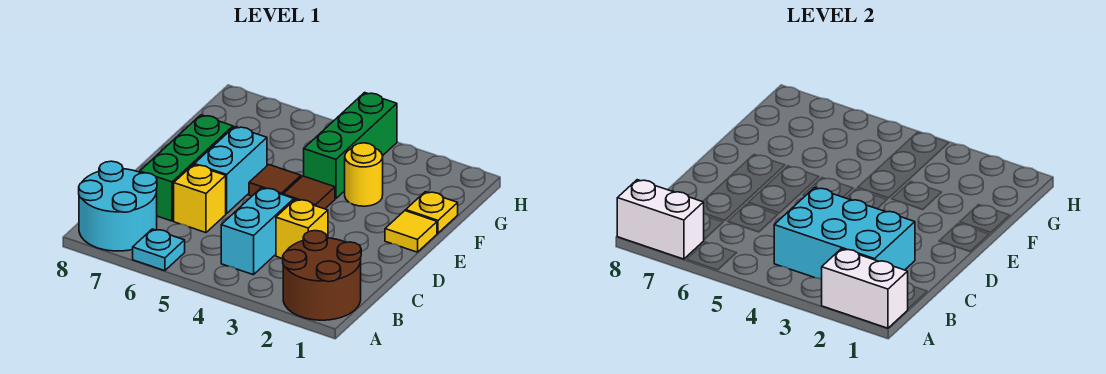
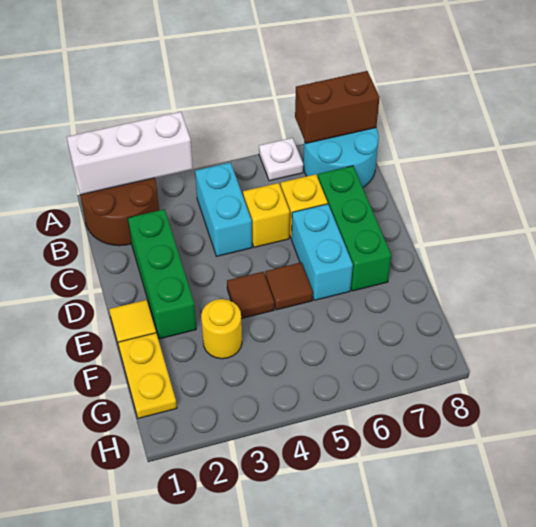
white 1x2 brick [822,249,908,328] -> white 1x3 brick [67,112,193,195]
cyan 1x1 plate [133,229,185,271] -> white 1x1 plate [259,138,303,181]
white 1x2 brick [617,180,704,259] -> brown 1x2 brick [295,71,380,143]
cyan 2x3 brick [774,188,915,280] -> none
yellow 1x1 brick [276,199,328,259] -> yellow 1x1 brick moved to [243,183,290,247]
yellow 1x1 plate [406,192,458,233] -> yellow 1x2 plate [118,333,177,418]
green 1x3 brick [304,93,397,199] -> green 1x3 brick moved to [128,209,196,339]

